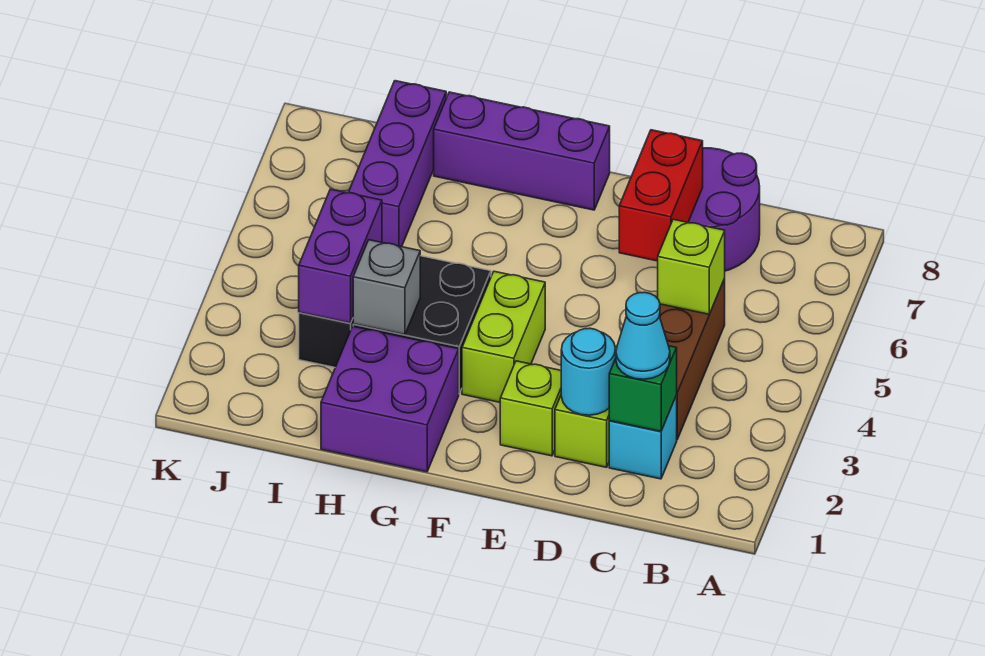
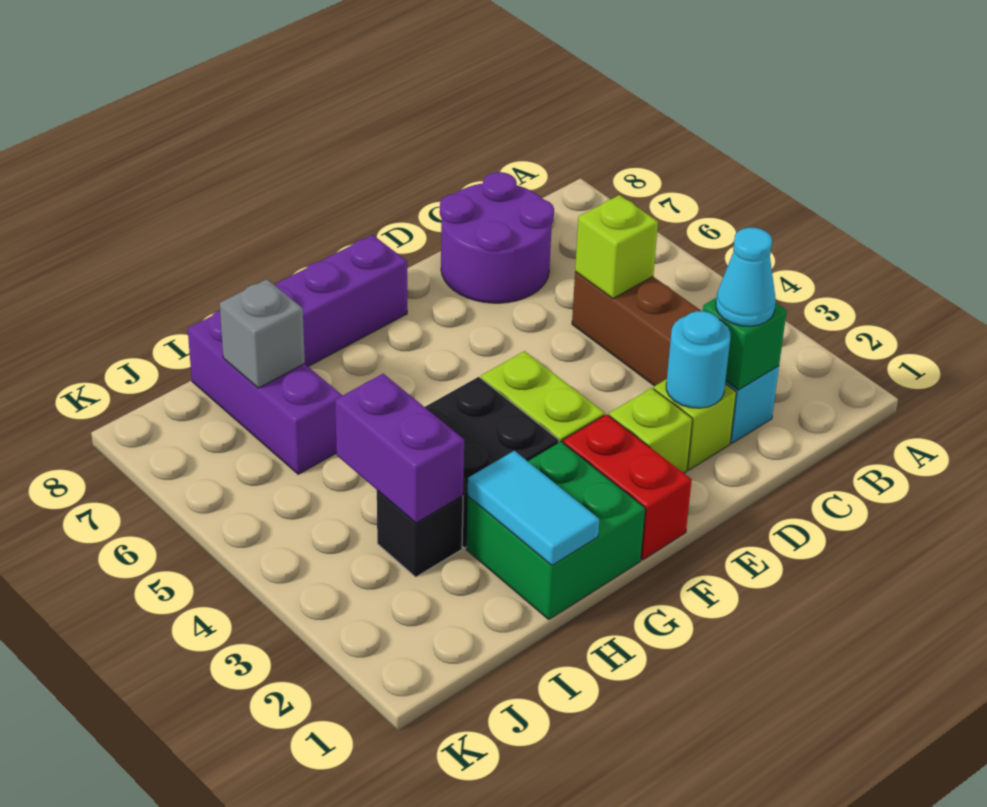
red 1x2 brick [619,130,703,261] -> red 1x2 brick moved to [563,414,692,560]
purple 2x2 brick [321,326,459,472] -> green 2x2 brick [466,441,645,619]
none -> cyan 1x2 tile [468,451,599,565]
grey 1x1 brick [353,240,420,335] -> grey 1x1 brick moved to [220,279,305,388]

